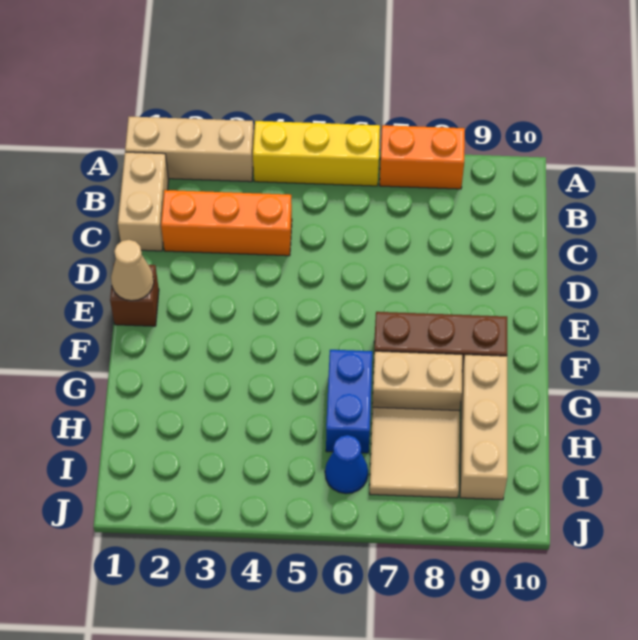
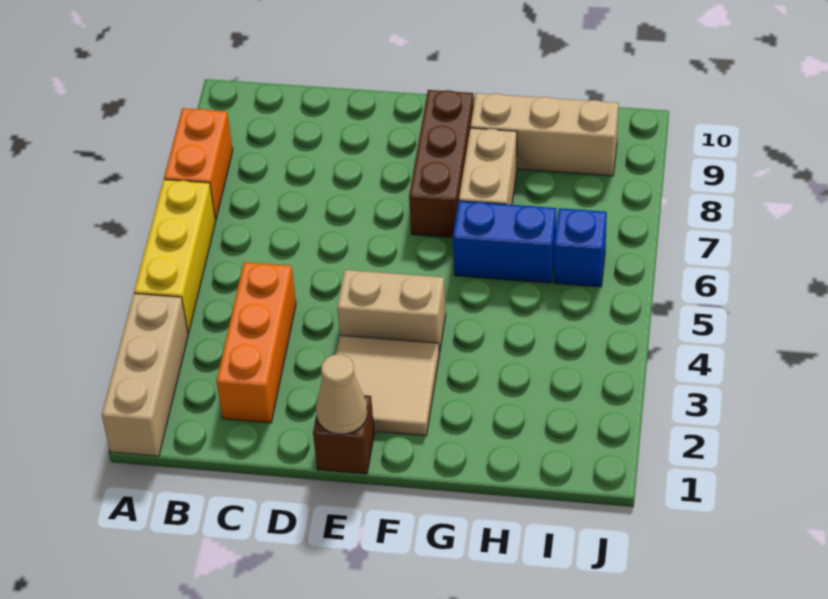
tan 1x2 brick [118,152,169,251] -> tan 1x2 brick moved to [337,270,446,353]
tan 2x2 tile [370,407,460,498] -> tan 2x2 tile moved to [336,335,439,436]
blue 1x1 cone [325,435,368,494] -> blue 1x1 brick [554,208,607,287]

